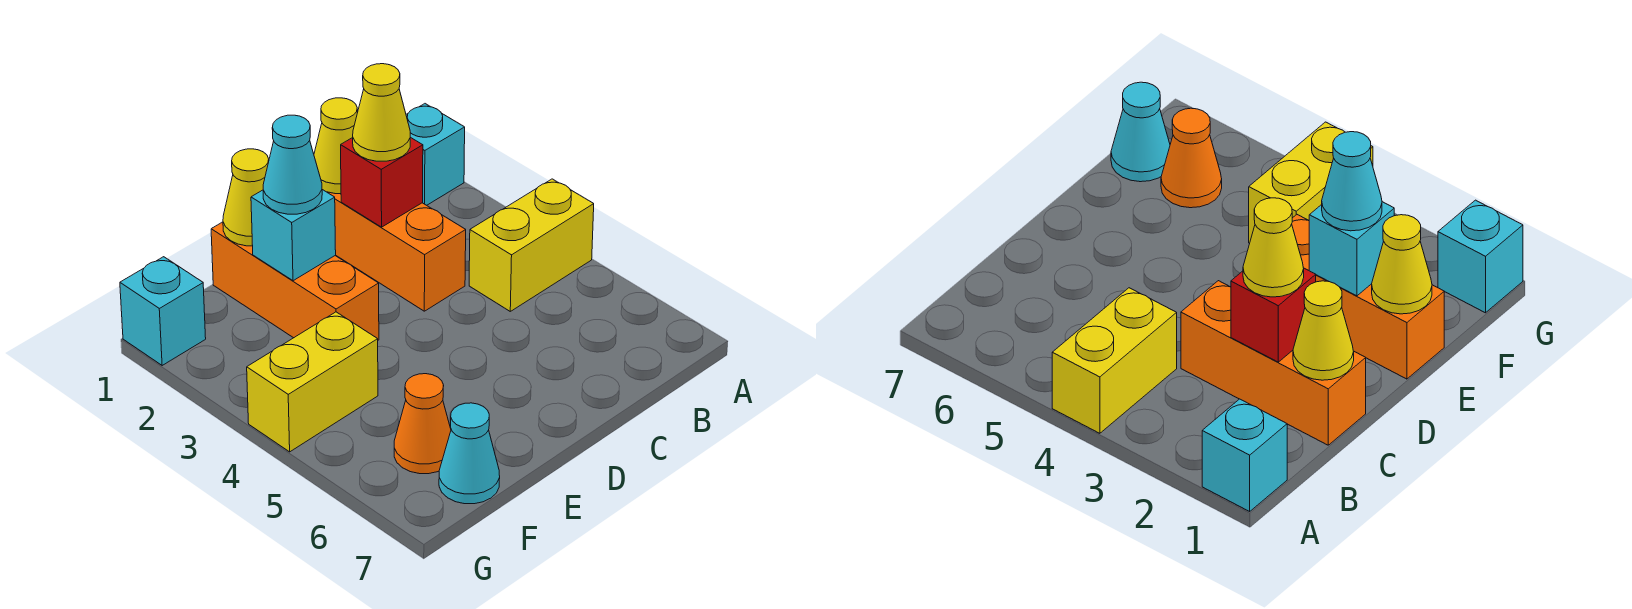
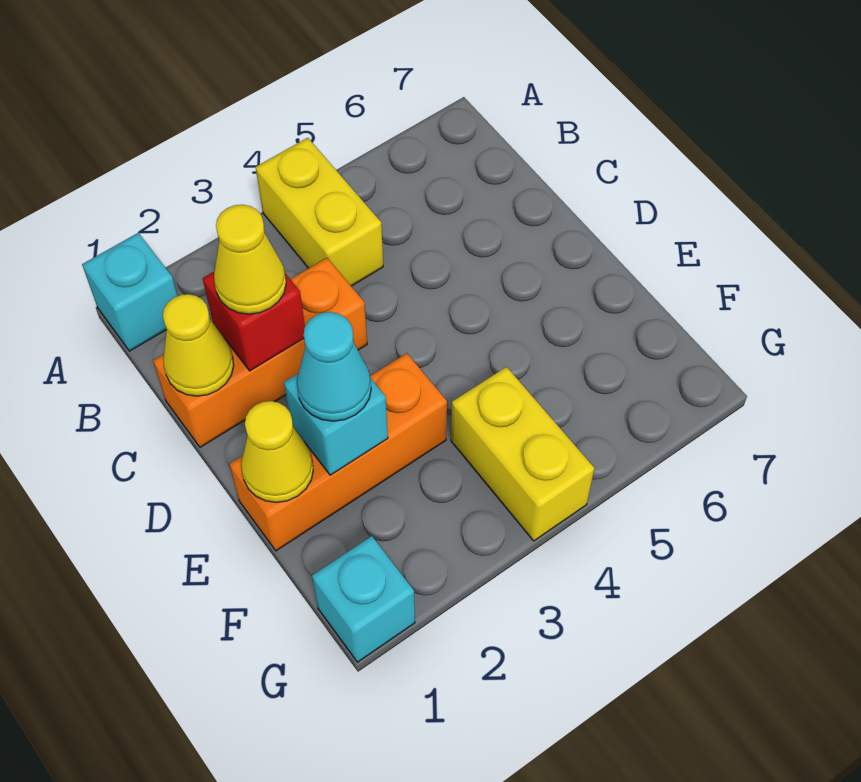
orange 1x1 cone [394,374,451,474] -> none
cyan 1x1 cone [439,403,500,504] -> none

